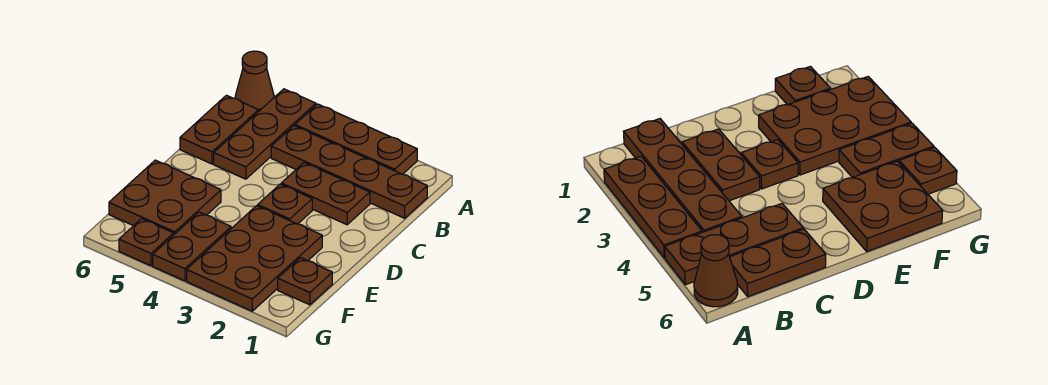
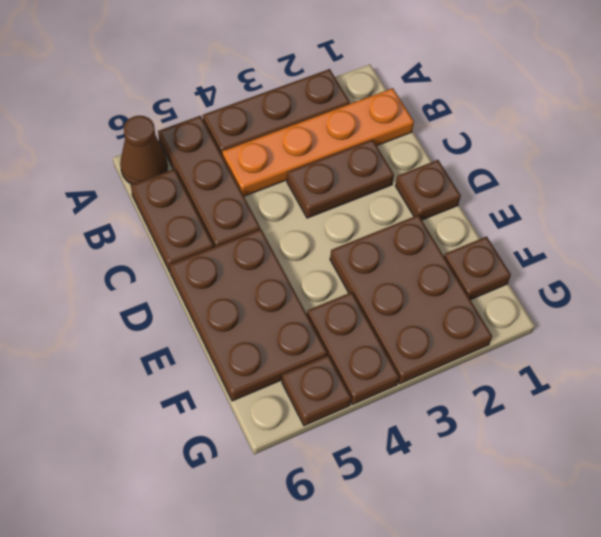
brown 1x4 plate [271,126,427,218] -> orange 1x4 plate [222,88,414,196]
brown 1x1 plate [258,184,312,224] -> brown 1x1 plate moved to [395,160,461,220]
brown 2x2 plate [109,160,221,234] -> brown 2x3 plate [169,229,327,401]

